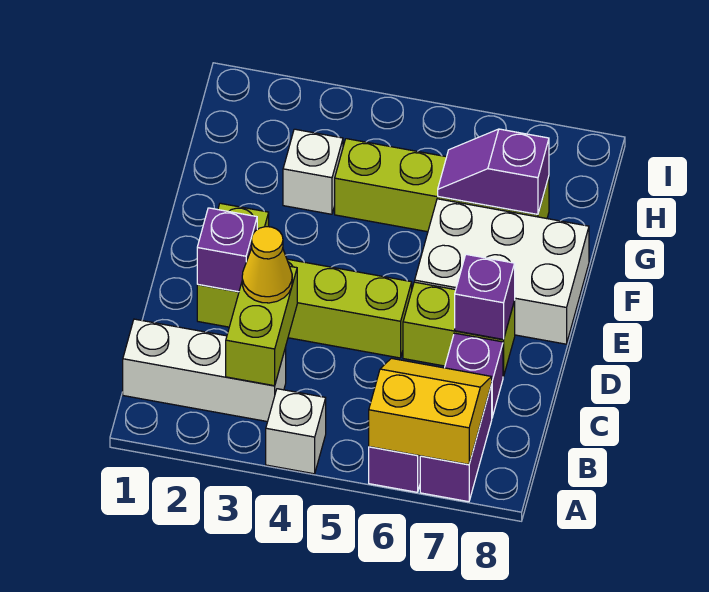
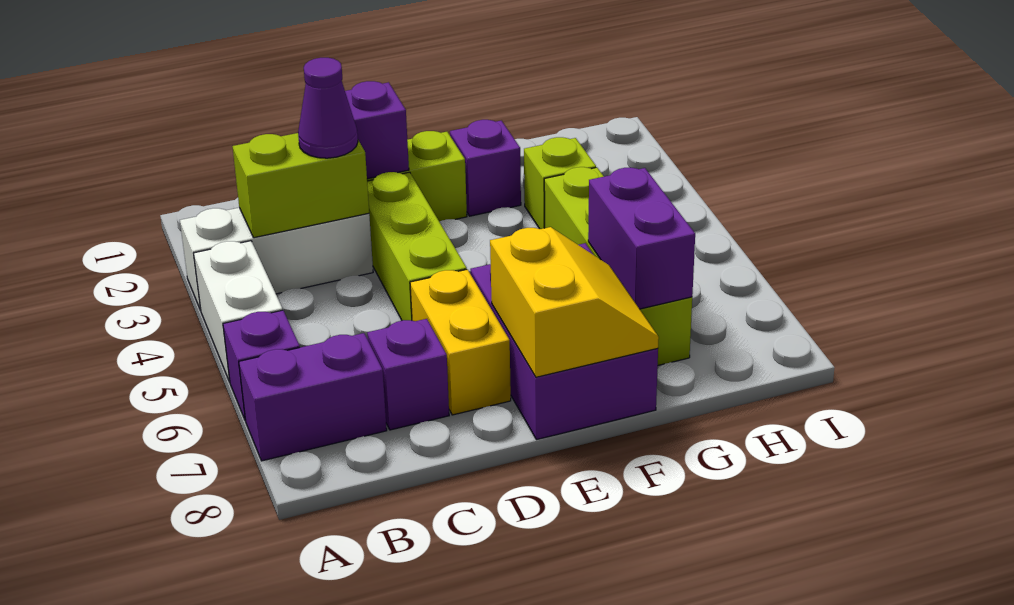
white 1x1 brick [266,389,326,474] -> white 1x2 brick [194,241,283,382]
yellow 2x2 slope [369,358,492,465] -> yellow 2x2 slope moved to [490,227,659,377]
white 1x3 brick [123,319,286,422] -> white 1x3 brick turned to [180,208,373,310]
yellow 1x1 cone [242,227,292,303] -> purple 1x1 cone [298,58,358,158]
lime 1x2 brick [403,282,515,376] -> yellow 1x2 brick [410,269,511,415]
purple 1x1 brick [455,254,515,339] -> purple 1x1 brick moved to [450,120,521,216]
white 2x3 brick [415,199,589,344] -> purple 2x3 brick [470,243,658,440]
white 1x1 brick [283,129,343,214] -> lime 1x1 brick [524,137,596,229]
purple 1x2 slope [438,129,549,214] -> purple 1x2 brick [588,168,695,309]

